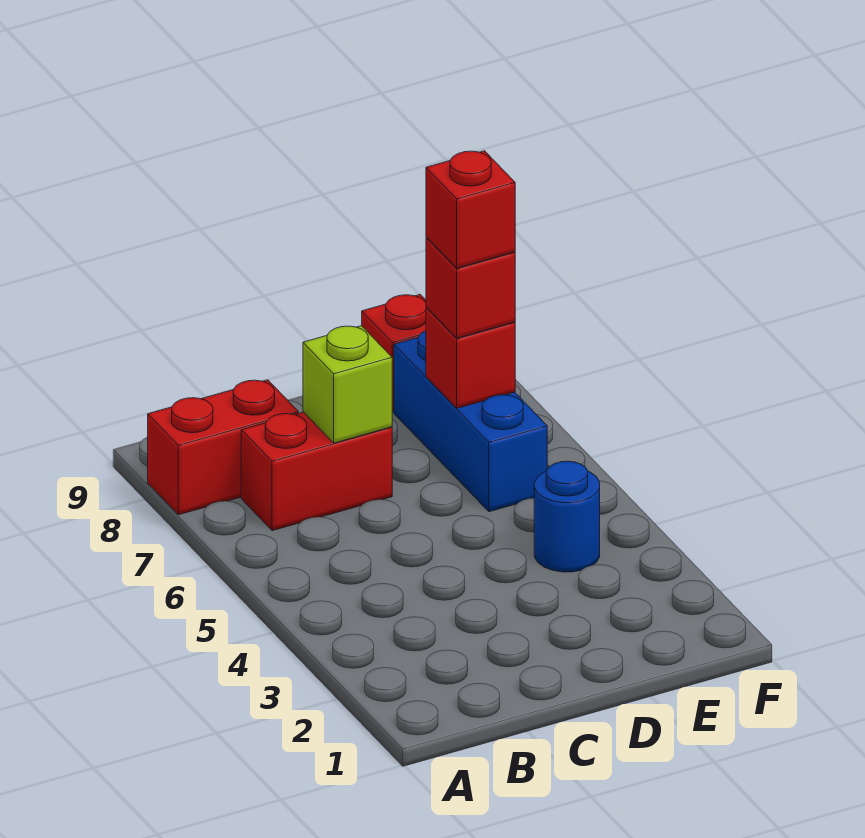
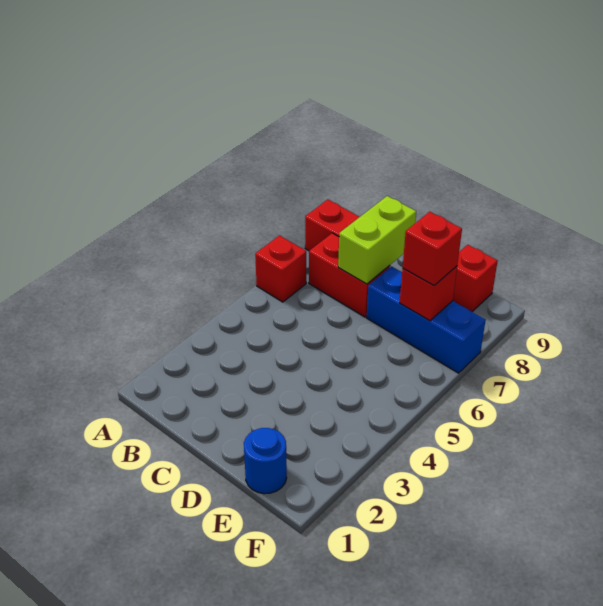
lime 1x1 brick [303,326,392,443] -> lime 1x2 brick [338,196,416,284]
blue 1x1 round brick [534,461,600,572] -> blue 1x1 round brick moved to [244,428,287,494]
blue 1x3 brick [394,331,547,512] -> blue 1x3 brick turned to [367,266,486,373]
red 1x1 brick [426,151,515,268] -> red 1x1 brick moved to [255,235,306,302]

